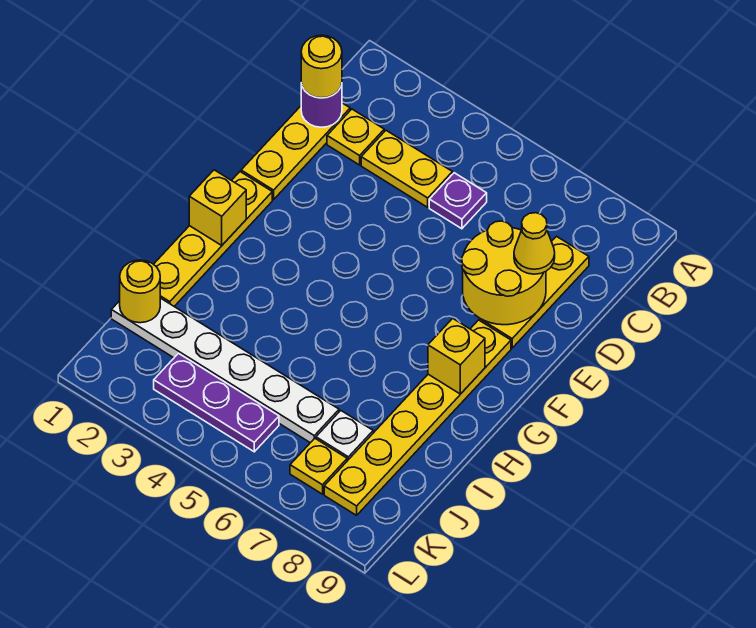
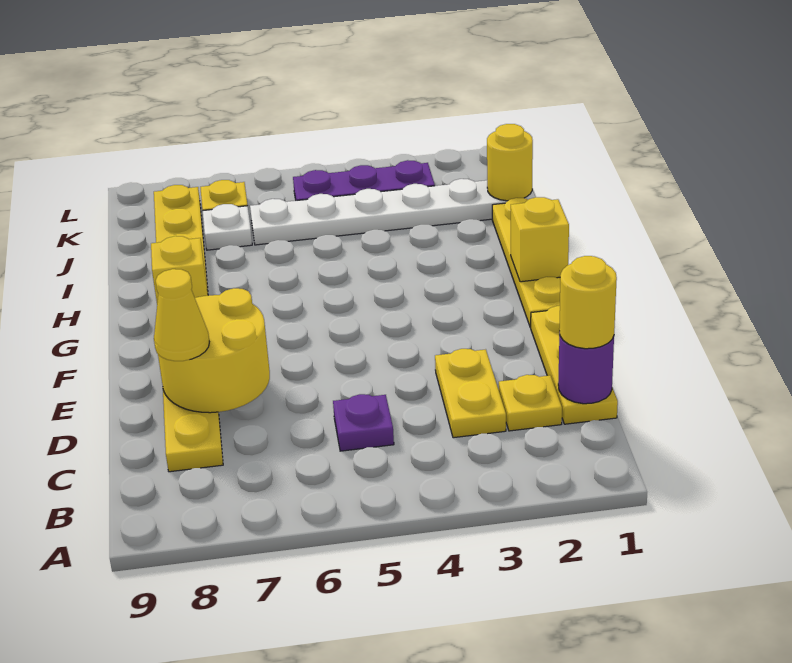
yellow 1x2 plate [361,130,452,207] -> yellow 1x2 plate turned to [435,349,506,438]

